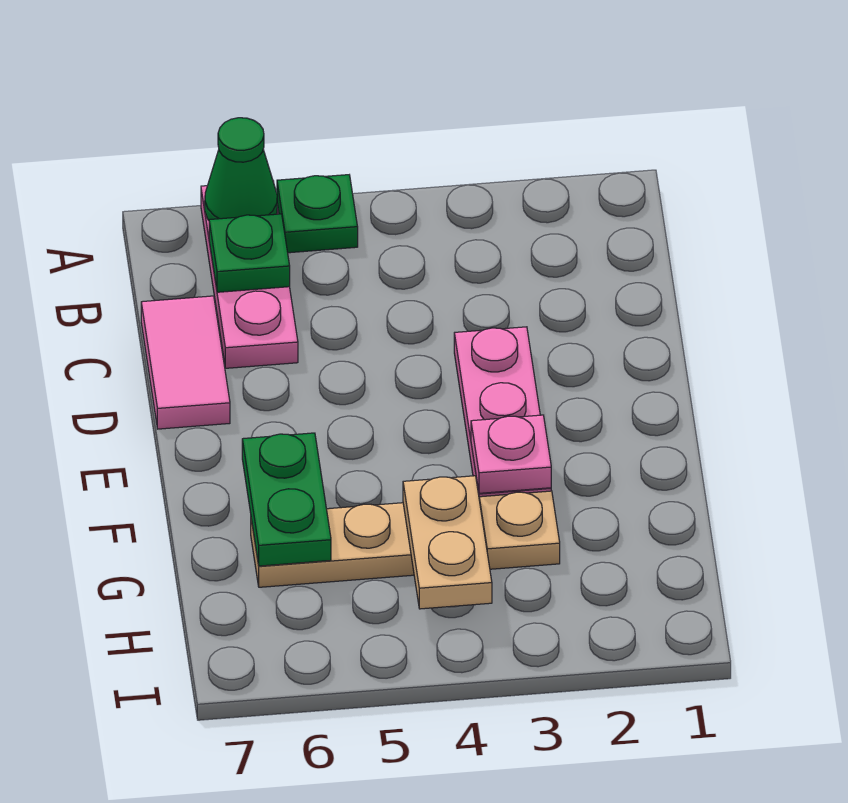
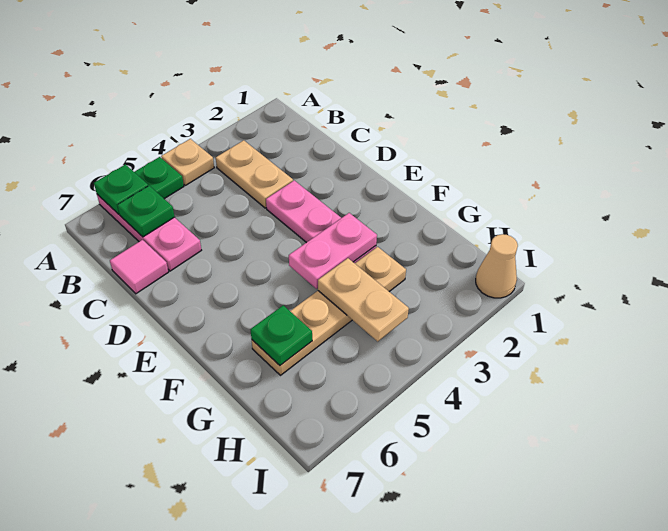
none -> tan 1x1 plate [161,139,214,185]
green 1x1 cone [205,118,277,220] -> green 1x1 plate [94,164,148,214]
none -> tan 1x2 plate [216,140,293,208]
pink 1x2 tile [141,296,230,429] -> pink 1x1 tile [110,240,168,294]
pink 1x1 plate [471,415,551,493] -> pink 1x2 plate [289,213,377,289]
green 1x2 plate [242,433,331,566] -> green 1x1 plate [251,305,312,365]
none -> tan 1x1 cone [476,234,518,298]

